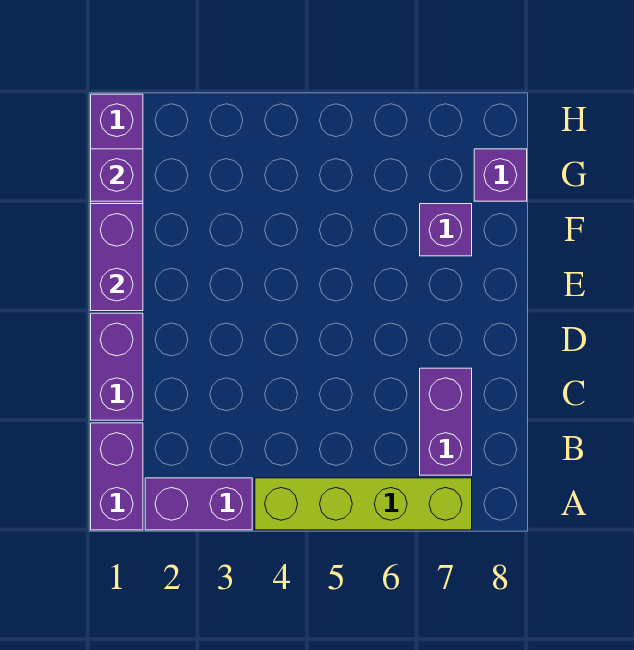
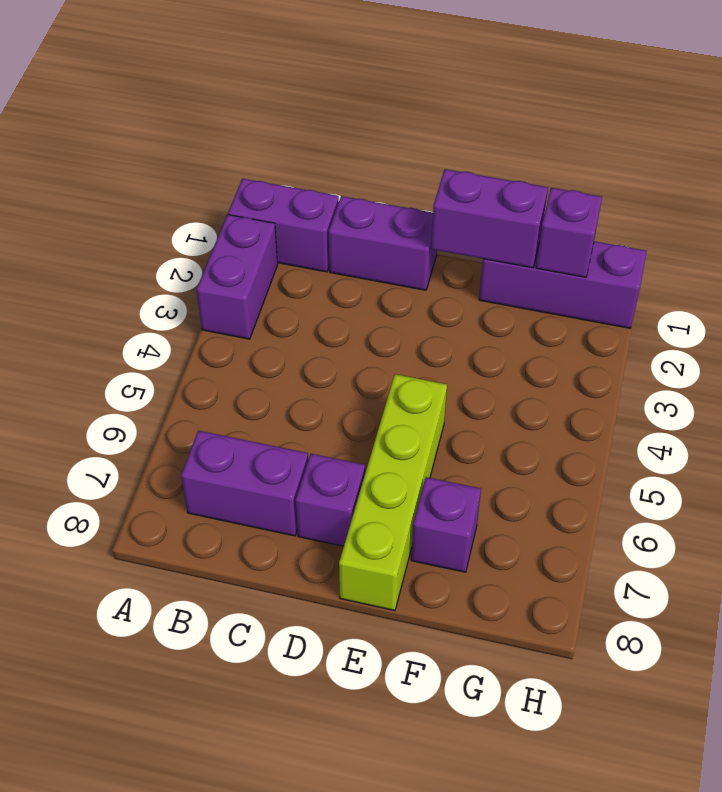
lime 1x4 brick [255,478,472,530] -> lime 1x4 brick moved to [339,374,447,611]
purple 1x1 brick [474,149,527,201] -> purple 1x1 brick moved to [296,454,365,546]

